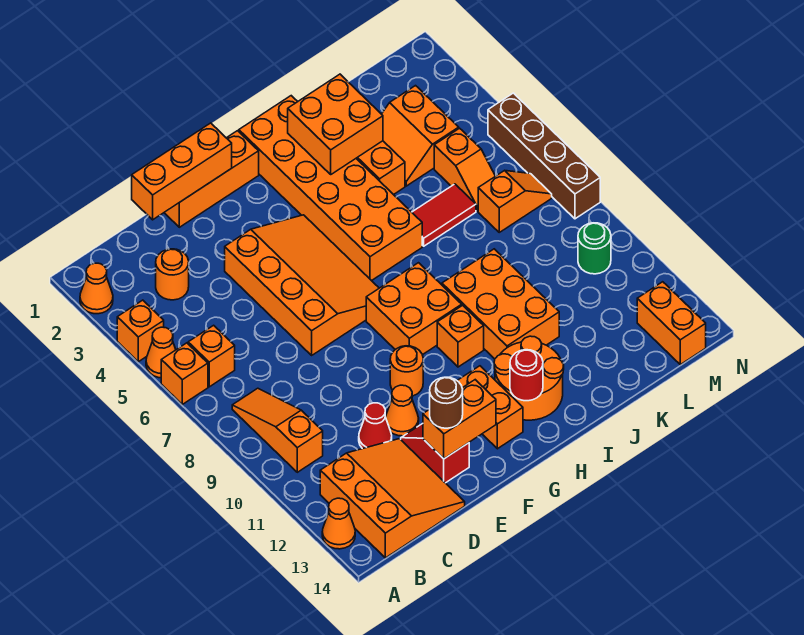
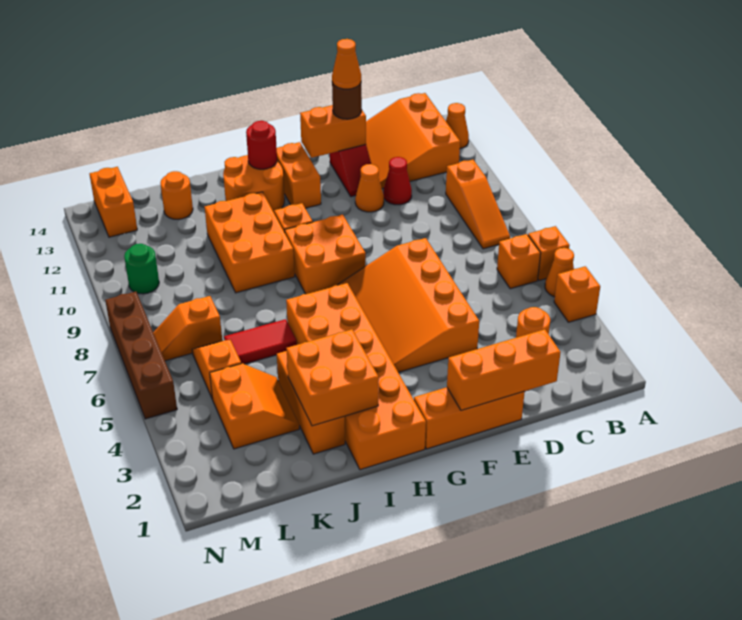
orange 1x1 cone [80,263,113,314] -> orange 1x1 cone moved to [332,39,361,89]
orange 1x1 round brick [390,346,423,396] -> orange 1x1 round brick moved to [160,171,193,219]

